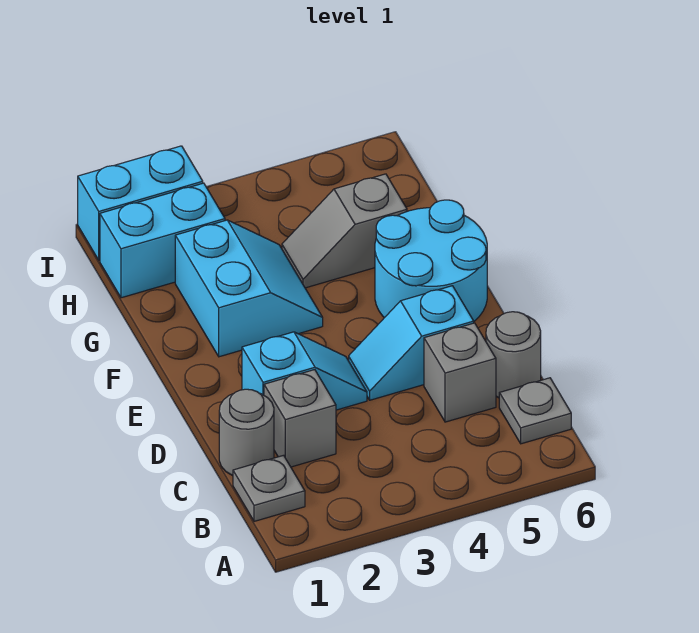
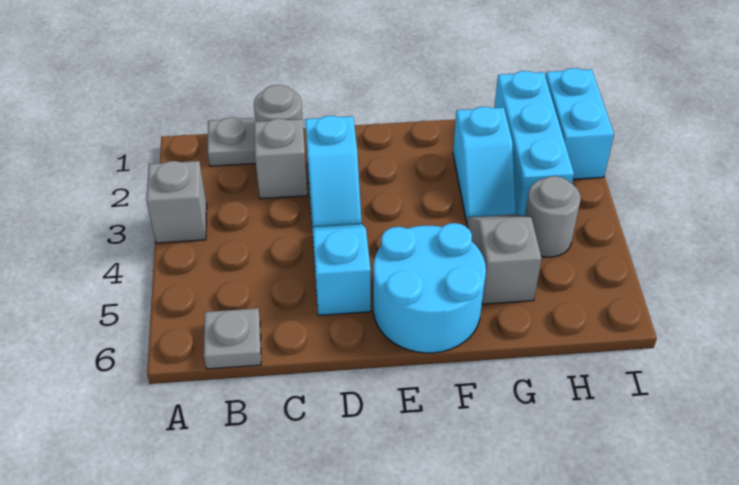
grey 1x1 brick [424,323,496,422] -> grey 1x1 brick moved to [146,161,207,243]
grey 1x1 round brick [486,312,541,398] -> grey 1x1 round brick moved to [525,176,581,257]
cyan 2x2 slope [175,220,323,357] -> cyan 1x2 slope [453,107,516,222]
cyan 1x2 brick [100,183,225,298] -> cyan 1x3 brick [494,71,574,216]

